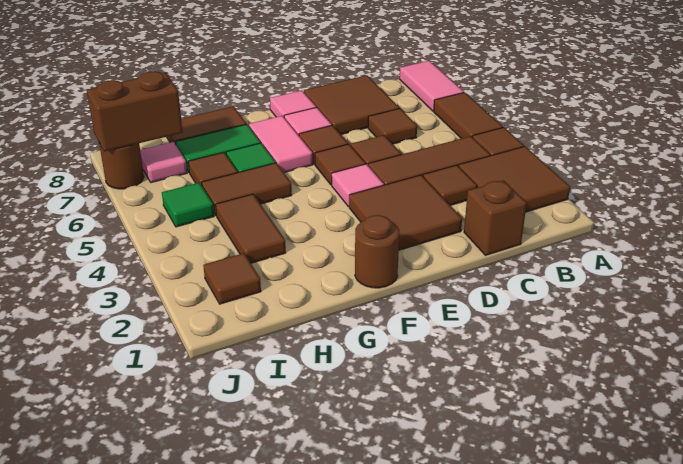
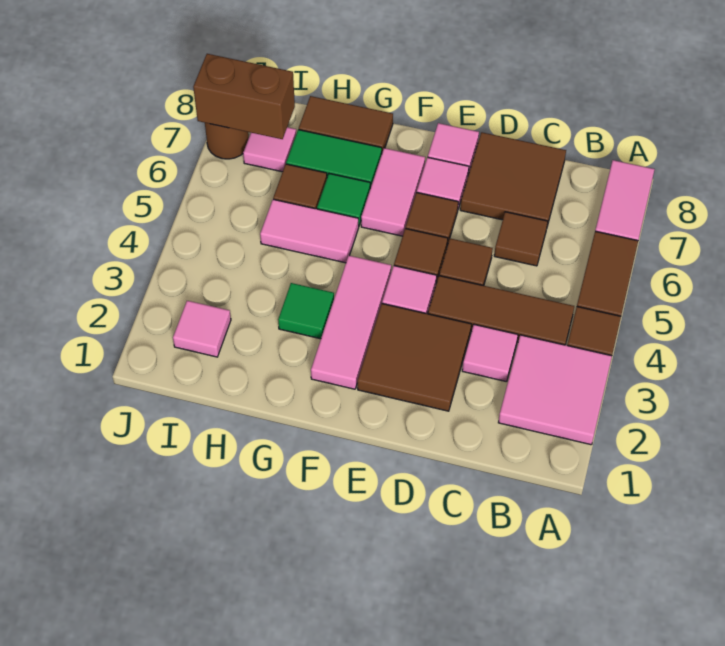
brown 2x2 tile [458,146,570,212] -> pink 2x2 tile [498,335,612,445]
brown 1x1 brick [464,180,527,255] -> none
brown 1x1 tile [423,165,477,206] -> pink 1x1 tile [462,325,518,382]
brown 1x1 round brick [355,215,399,288] -> none
none -> pink 1x3 tile [311,256,391,389]
brown 1x2 tile [202,163,292,216] -> pink 1x2 tile [260,199,359,263]
brown 1x2 tile [216,194,286,263] -> none
brown 1x1 tile [203,253,261,304] -> pink 1x1 tile [173,301,231,357]
green 1x1 tile [162,183,214,227] -> green 1x1 tile moved to [278,283,334,339]

